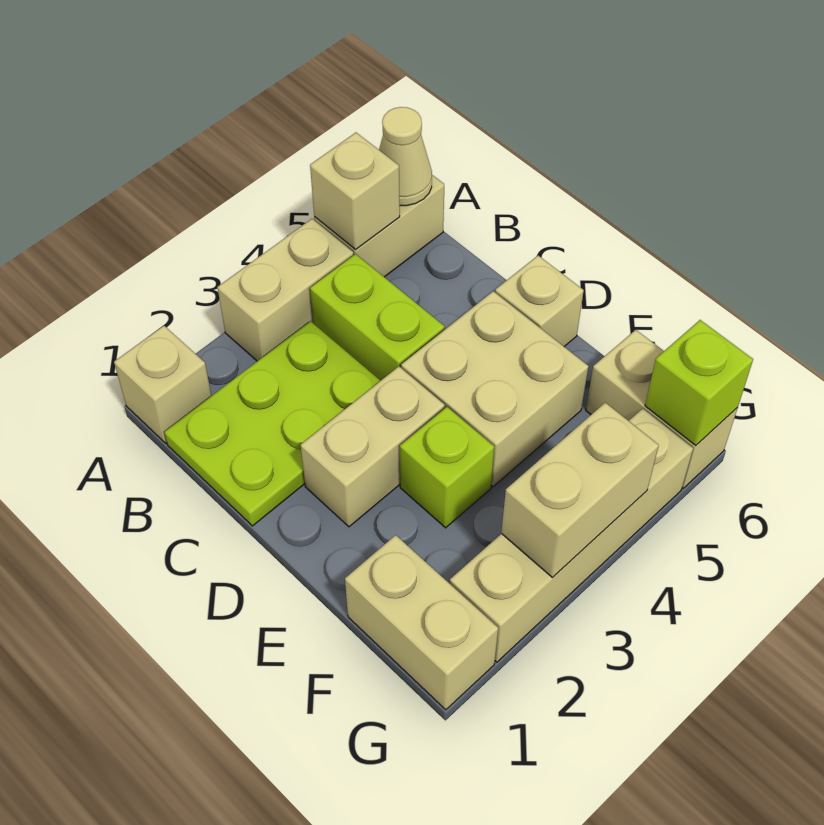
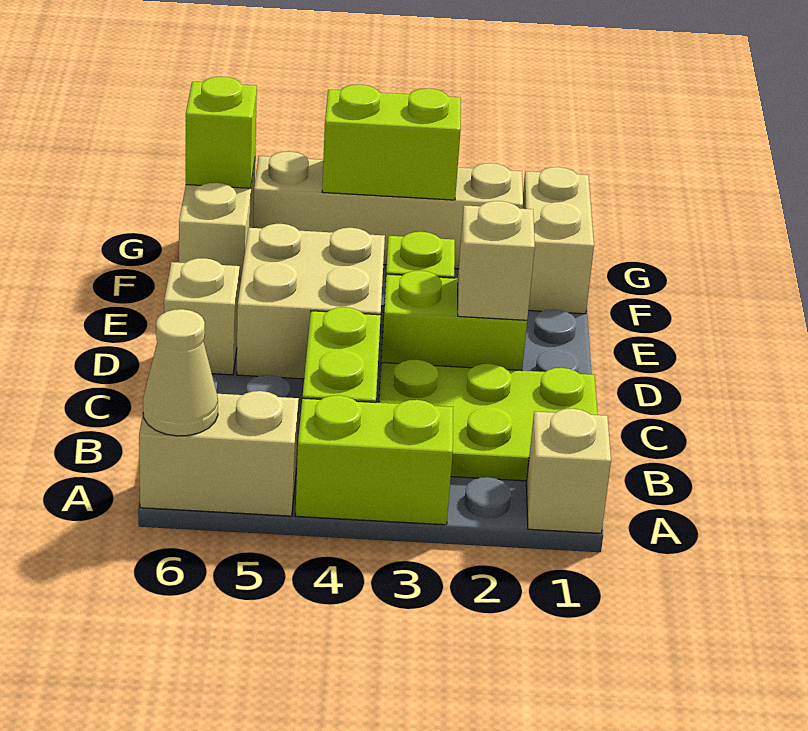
tan 1x2 brick [217,219,353,361] -> lime 1x2 brick [295,395,453,525]
tan 1x1 brick [310,133,400,249] -> tan 1x1 brick moved to [458,201,535,320]
tan 1x2 brick [301,366,445,527] -> lime 1x2 brick [381,271,527,371]
tan 1x2 brick [501,403,659,578] -> lime 1x2 brick [322,84,461,200]

